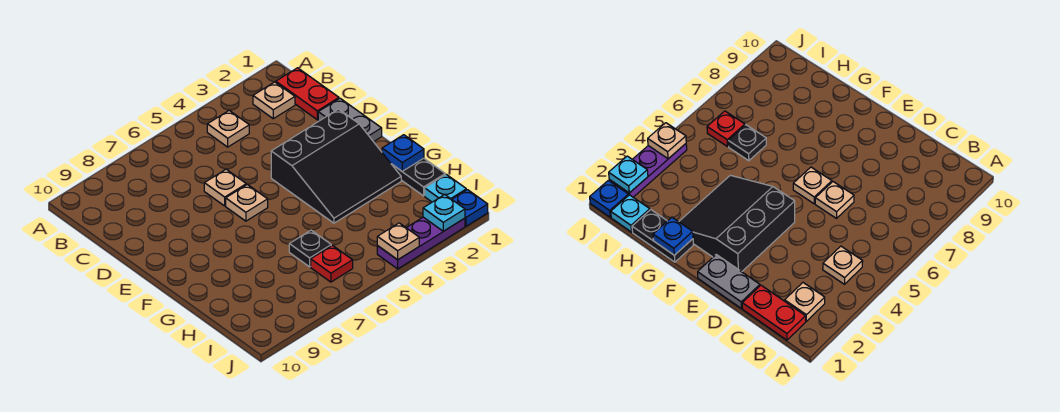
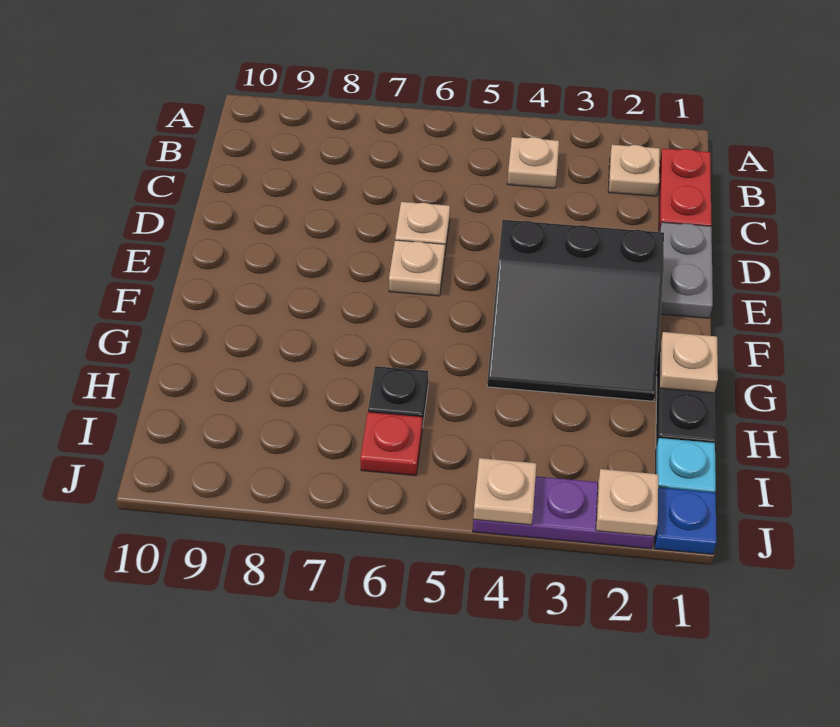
blue 1x1 plate [382,135,424,171] -> tan 1x1 plate [659,332,718,393]
cyan 1x1 plate [423,195,465,231] -> tan 1x1 plate [596,469,658,536]

